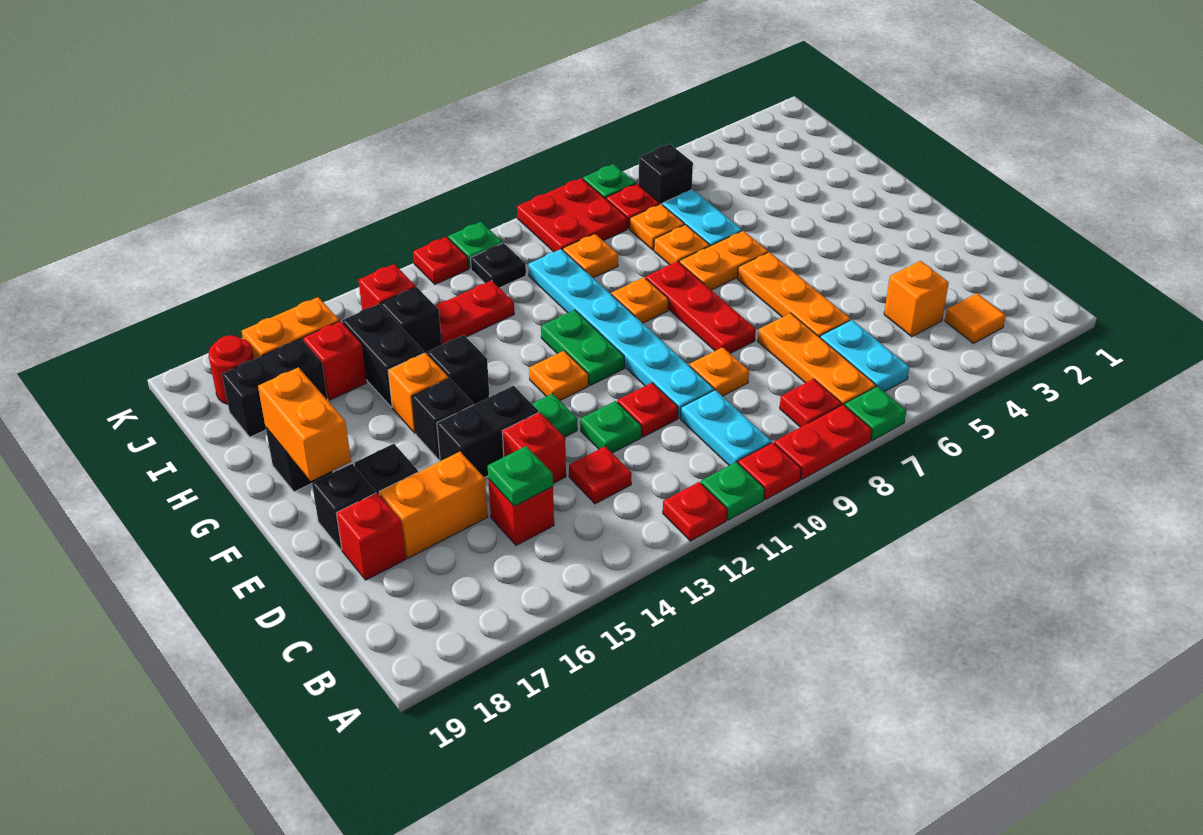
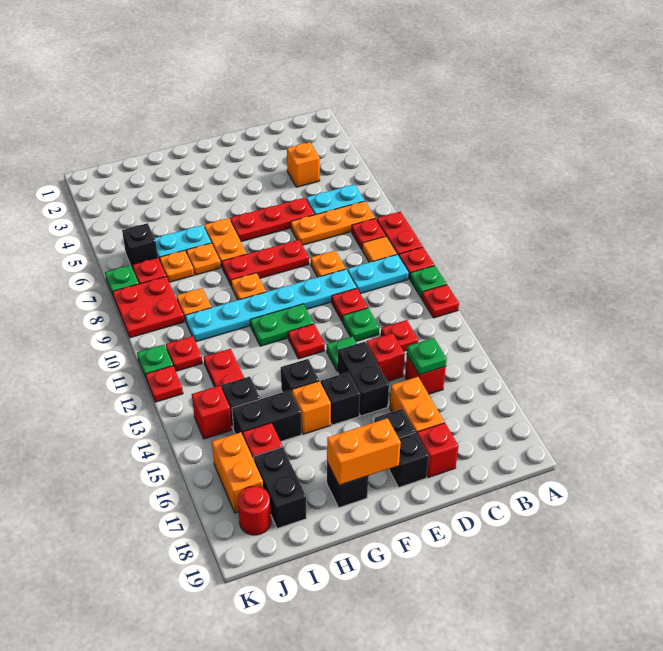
green 1x1 plate [845,386,906,441] -> none
orange 1x1 tile [945,293,1006,343] -> orange 1x1 tile moved to [362,236,397,262]
orange 1x3 plate [737,252,850,337] -> red 1x3 plate [230,198,314,242]
orange 1x1 plate [529,351,588,400] -> red 1x1 plate [288,324,325,359]
black 1x1 plate [470,243,526,288] -> red 1x1 plate [166,336,202,371]

